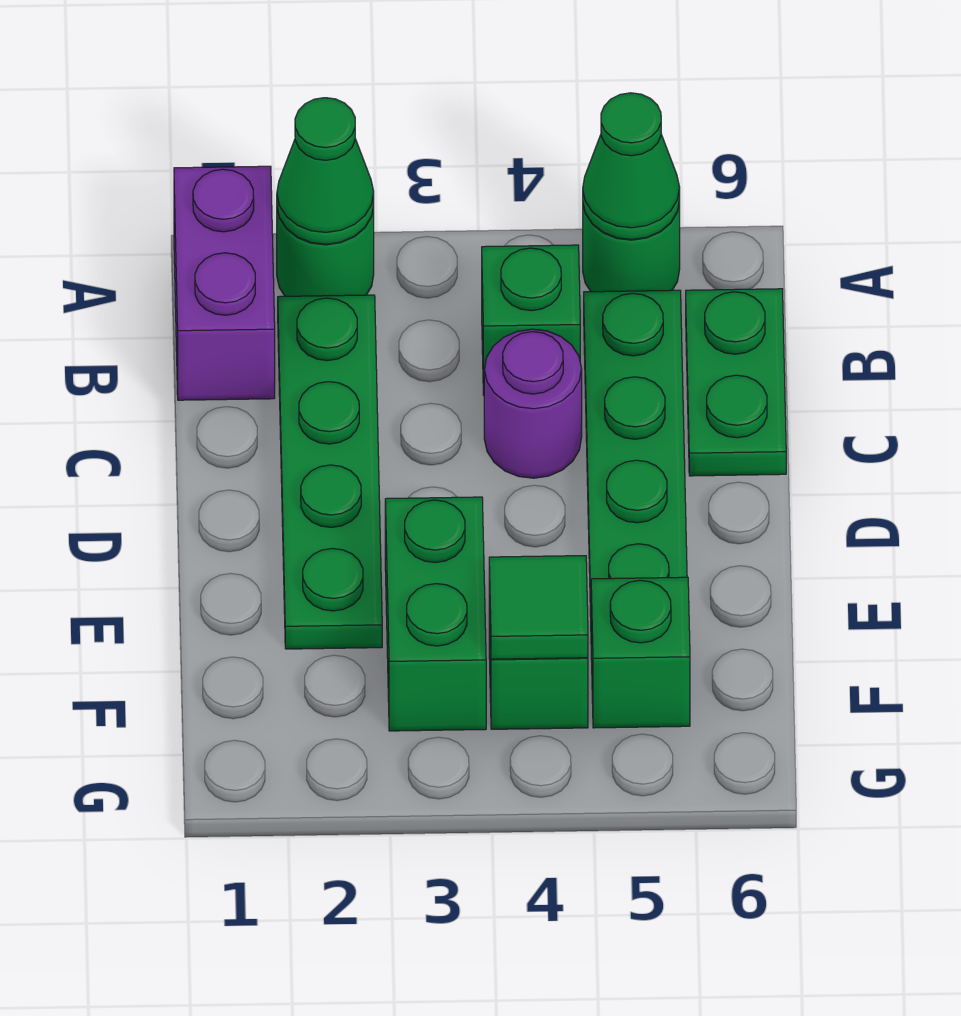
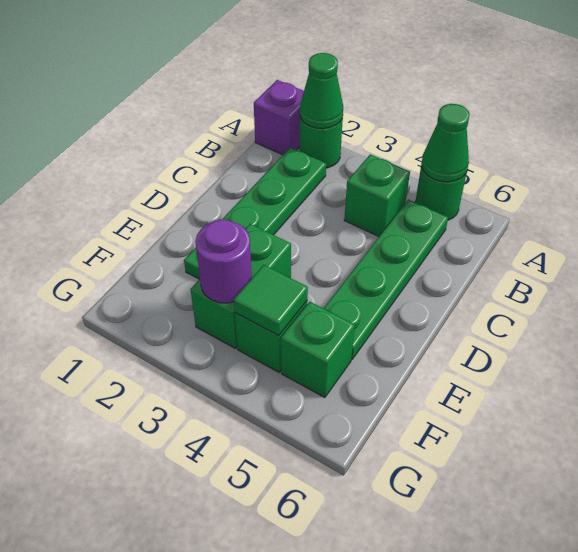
purple 1x2 brick [174,166,275,400] -> purple 1x1 brick [254,80,304,155]
green 1x2 plate [686,289,786,476] -> none
purple 1x1 round brick [484,329,582,478] -> purple 1x1 round brick moved to [195,220,252,303]

